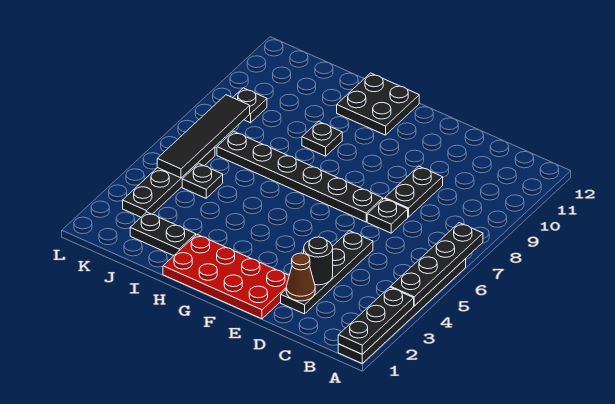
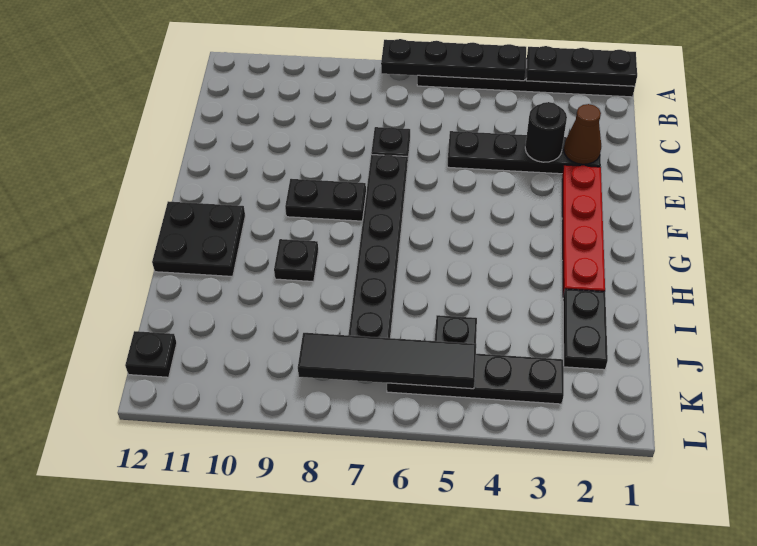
black 1x2 plate [385,166,443,217] -> black 1x2 plate moved to [285,179,366,221]
red 2x4 plate [163,235,289,319] -> red 1x4 plate [562,165,605,296]
black 1x1 plate [233,88,267,123] -> black 1x1 plate moved to [125,331,177,377]

